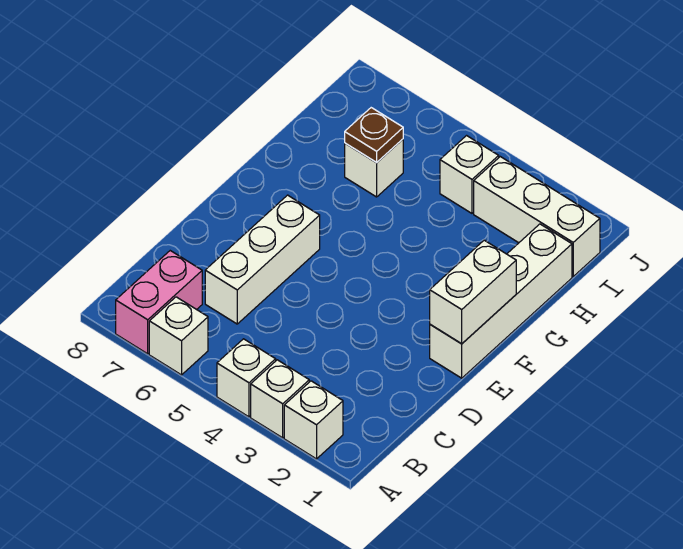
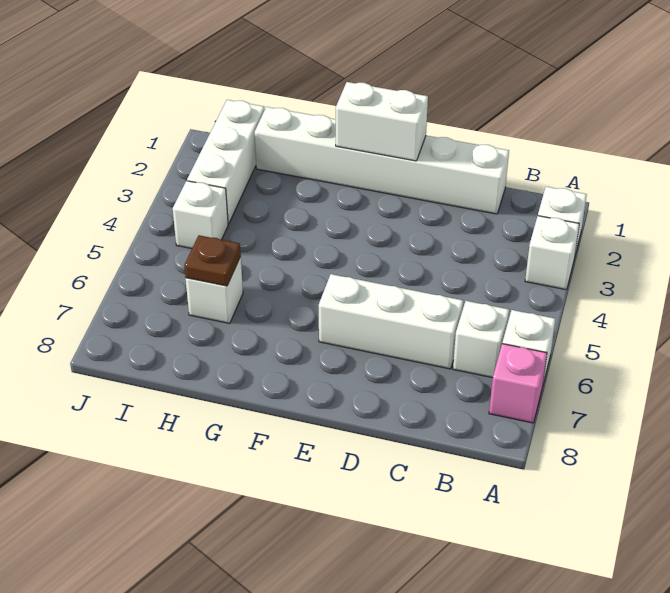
white 1x1 brick [217,339,276,417] -> white 1x1 brick moved to [453,301,509,378]
pink 1x2 brick [116,251,202,354] -> pink 1x1 brick [489,344,547,423]
white 1x4 brick [430,224,572,378] -> white 1x6 brick [255,107,509,214]

